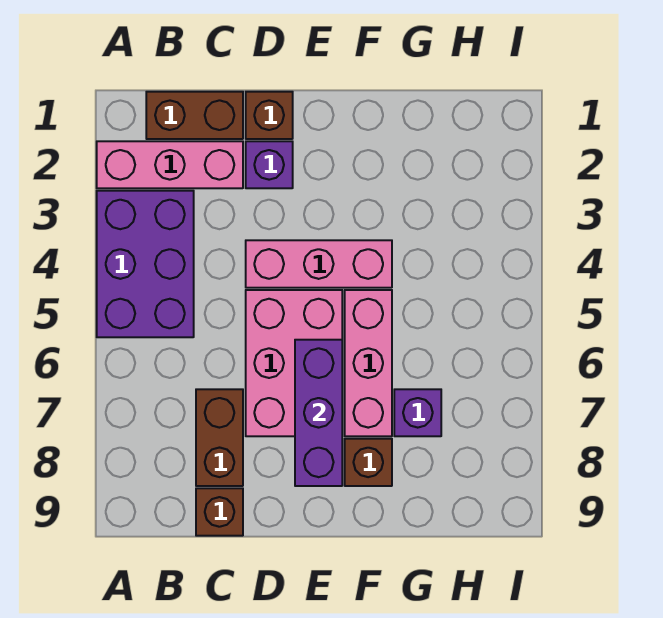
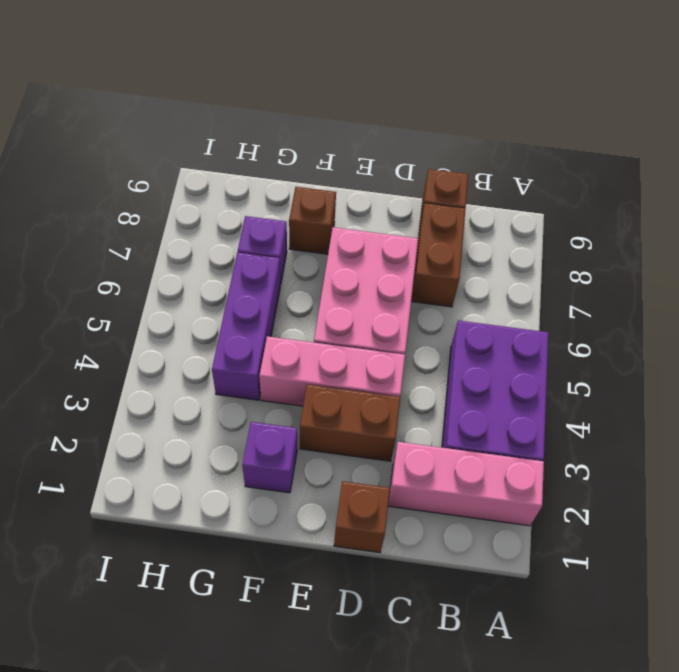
brown 1x2 brick [146,92,243,139] -> brown 1x2 brick moved to [300,385,400,461]
purple 1x1 brick [246,141,293,188] -> purple 1x1 brick moved to [242,422,297,493]
purple 1x3 brick [295,340,342,486] -> purple 1x3 brick moved to [212,252,280,400]
pink 1x3 brick [345,290,392,436] -> none

